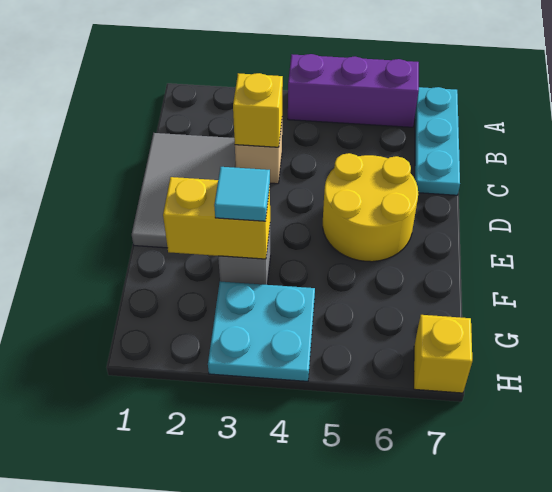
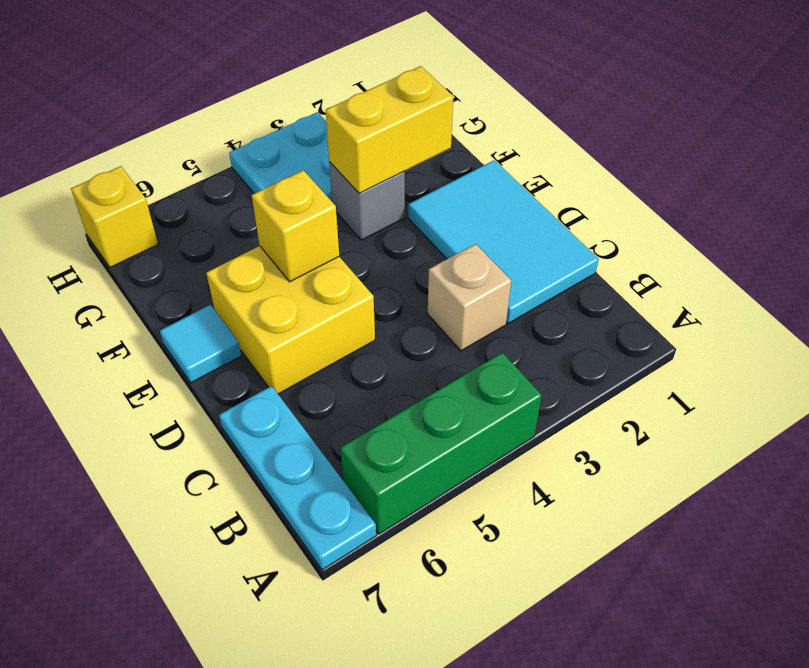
purple 1x3 brick [288,54,419,127] -> green 1x3 brick [340,352,542,534]
grey 2x3 tile [132,133,236,248] -> cyan 2x3 tile [408,160,599,323]
yellow 1x1 brick [233,73,283,147] -> yellow 1x1 brick moved to [252,170,339,282]
yellow 2x2 round brick [323,153,418,262] -> yellow 2x2 brick [206,246,375,394]
cyan 1x1 tile [214,167,270,221] -> cyan 1x1 tile moved to [160,305,242,383]

